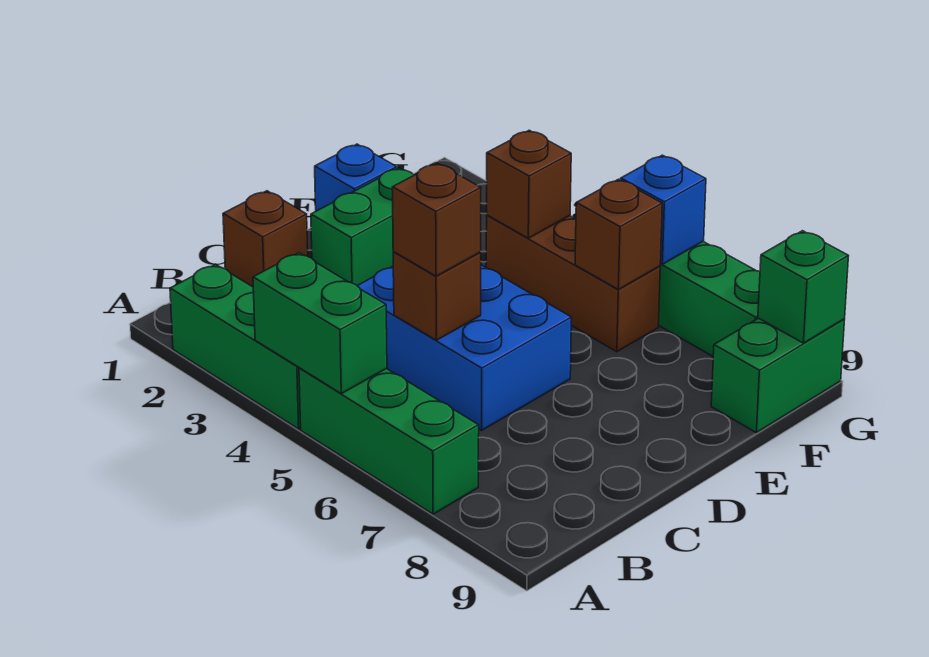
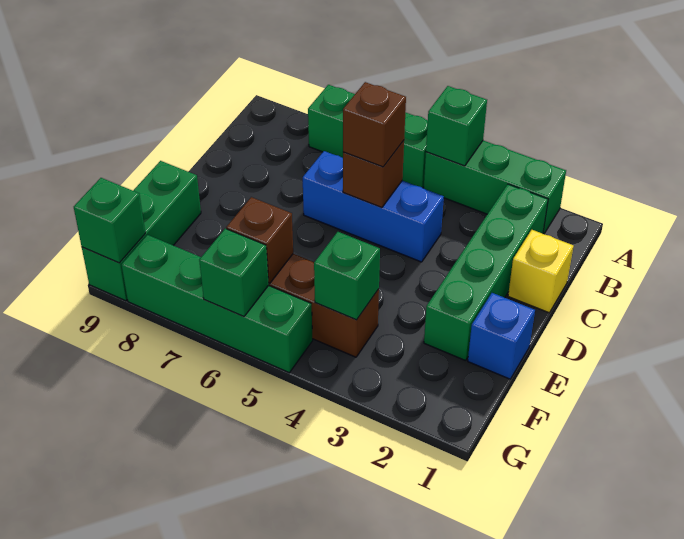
green 1x2 brick [253,253,387,394] -> green 1x1 brick [426,86,487,166]
brown 1x1 brick [223,191,308,287] -> yellow 1x1 brick [508,230,574,313]
blue 2x3 brick [357,265,571,430] -> blue 1x3 brick [303,151,444,262]
green 1x2 brick [311,168,414,285] -> green 1x4 brick [424,184,548,361]
brown 1x1 brick [487,130,571,238] -> green 1x1 brick [314,232,380,320]
green 1x2 brick [711,318,845,433] -> green 1x3 brick [82,161,201,301]
blue 1x1 brick [621,155,706,264] -> green 1x1 brick [199,229,269,317]

